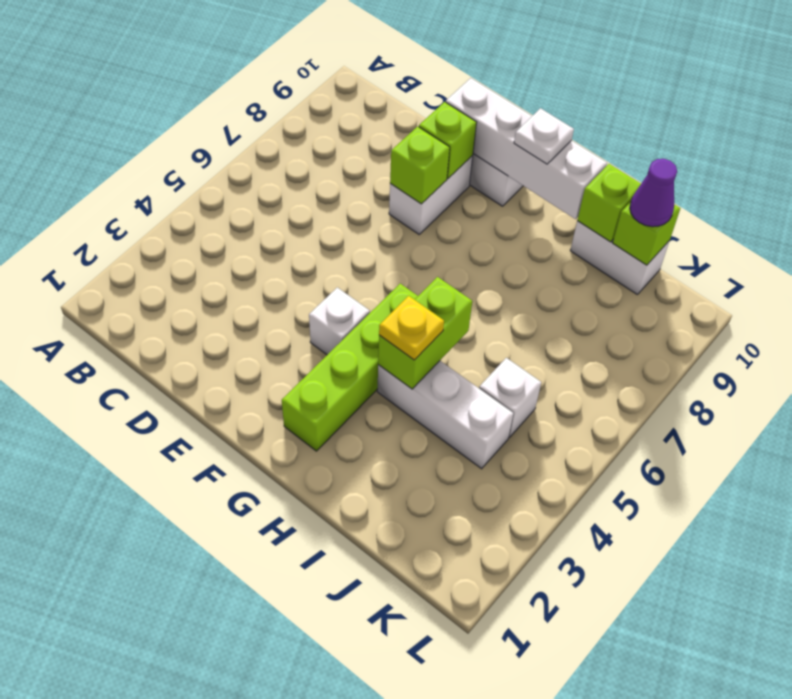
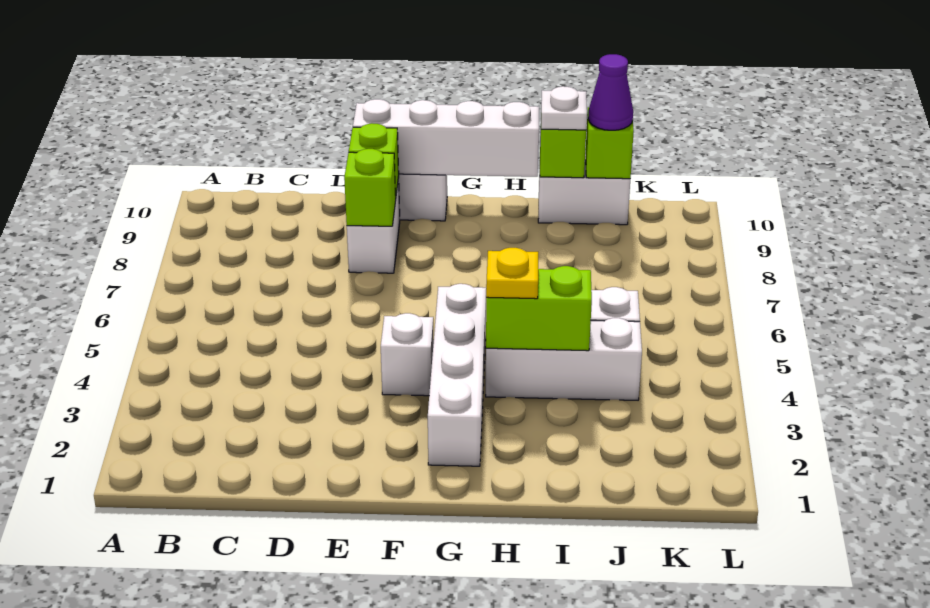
lime 1x4 brick [282,284,418,451] -> white 1x4 brick [428,284,486,466]
white 1x1 plate [514,108,574,164] -> white 1x1 plate moved to [541,86,587,130]
lime 1x2 brick [378,277,472,389] -> lime 1x2 brick turned to [486,266,592,351]

